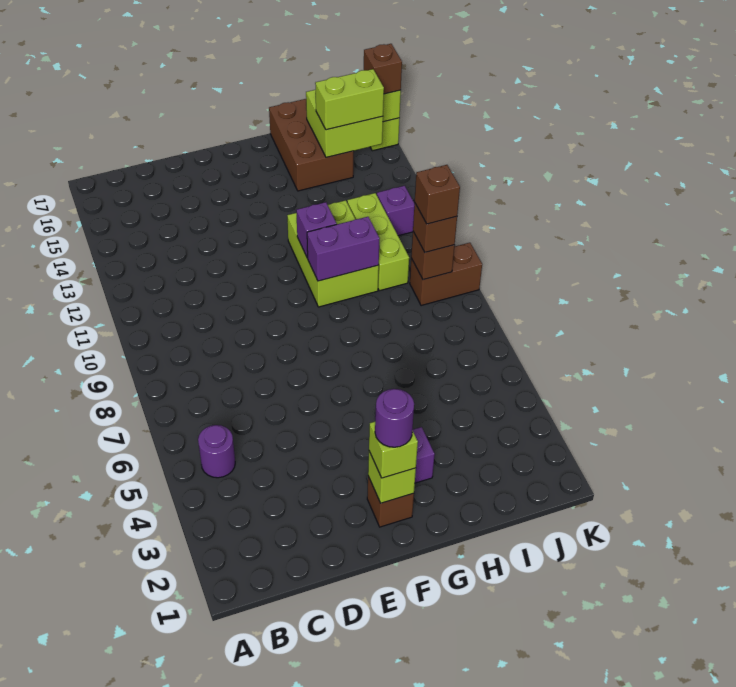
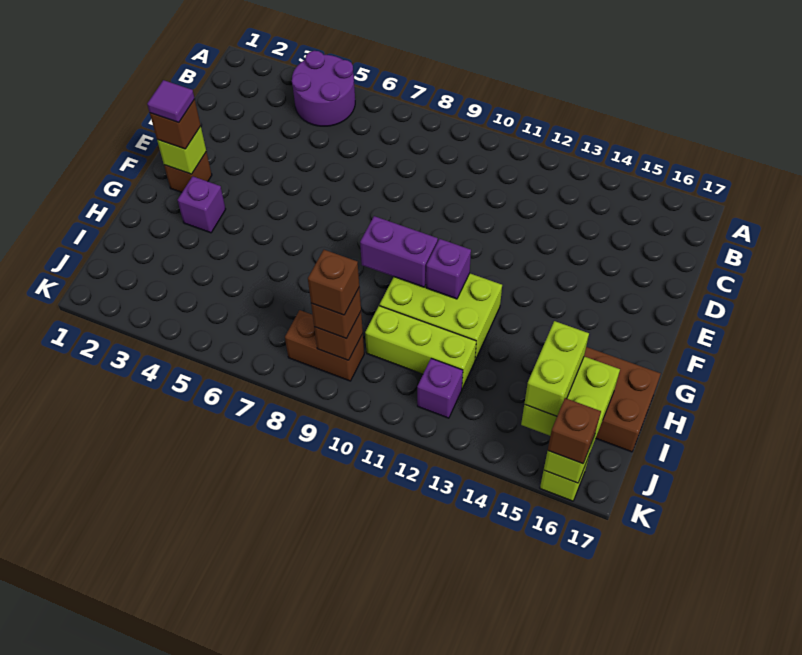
purple 1x1 round brick [198,425,235,478] -> purple 2x2 round brick [292,51,355,126]
lime 1x1 brick [369,422,418,478] -> brown 1x1 brick [150,99,201,149]
purple 1x1 round brick [375,389,414,447] -> purple 1x1 tile [147,80,195,123]
purple 1x2 brick [307,217,380,281] -> purple 1x2 brick turned to [360,216,438,287]
brown 1x2 brick [410,243,482,306] -> brown 1x2 brick turned to [285,310,364,381]

